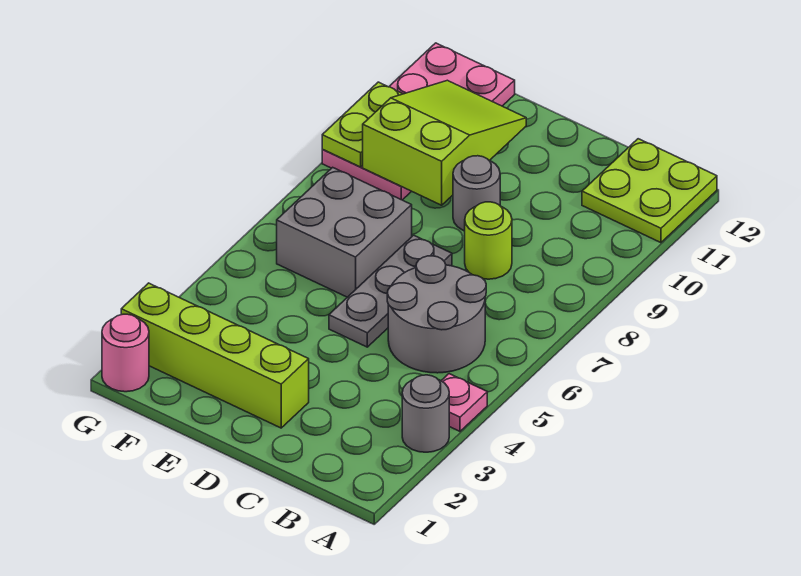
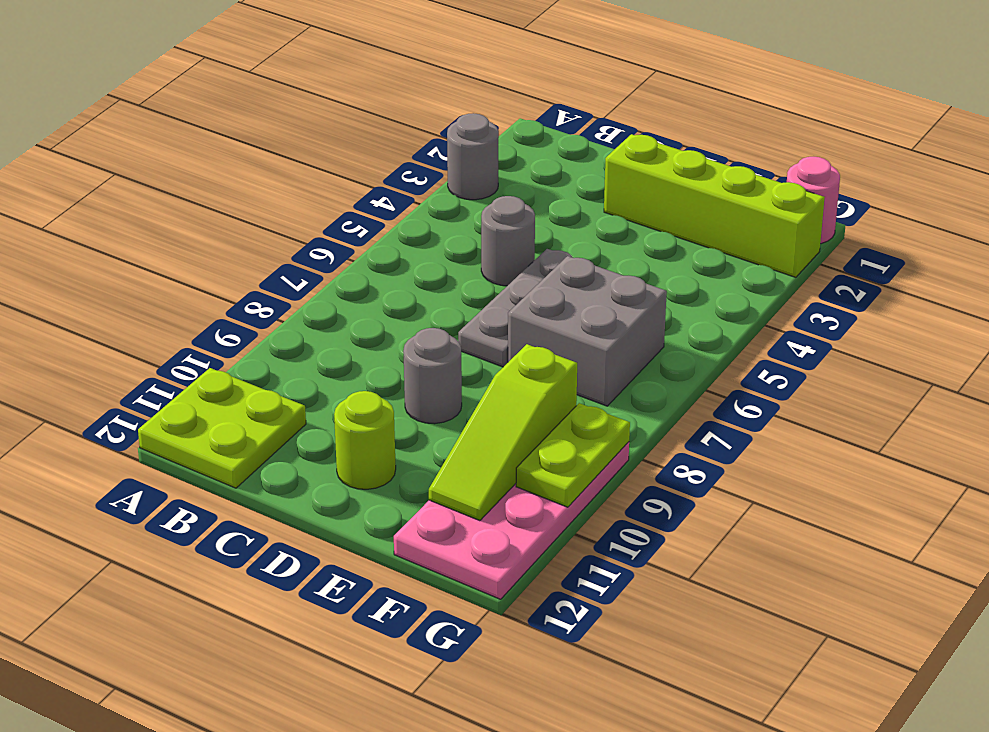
pink 1x1 plate [441,374,487,431] -> none
grey 2x2 round brick [387,256,486,373] -> grey 1x1 round brick [481,196,535,286]
lime 1x1 round brick [465,202,512,279] -> lime 1x1 round brick moved to [334,391,396,489]
lime 2x3 slope [363,80,526,205] -> lime 1x3 slope [429,344,577,521]

